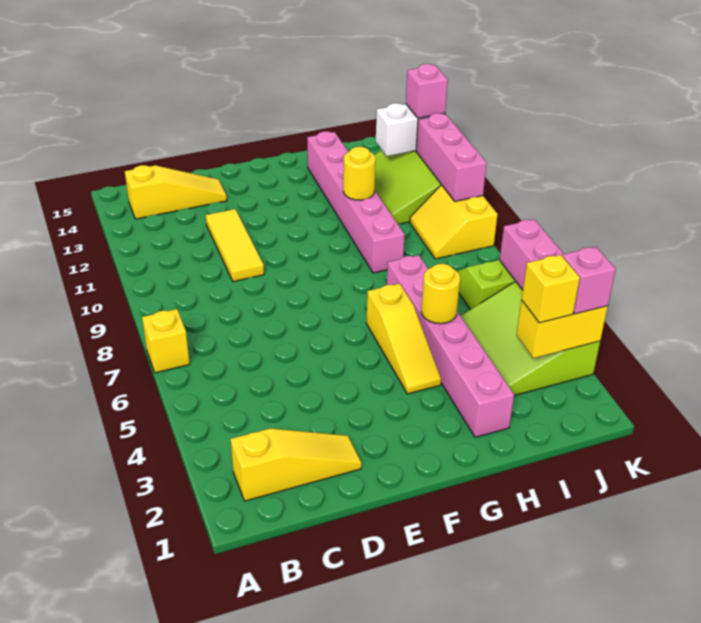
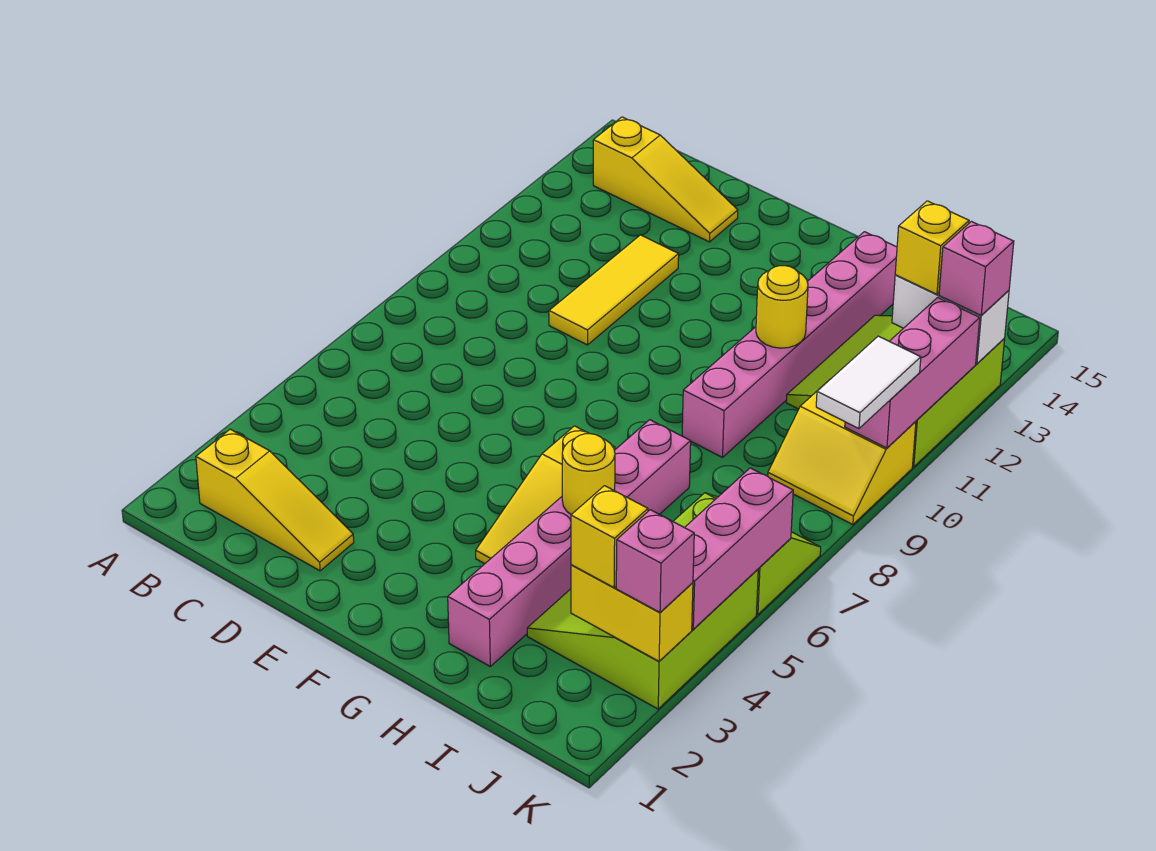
yellow 1x1 brick [142,309,190,373] -> yellow 1x1 brick moved to [895,201,969,294]
yellow 2x2 slope [410,185,498,259] -> yellow 2x2 slope turned to [768,382,916,525]
none -> white 1x2 tile [816,336,921,429]

